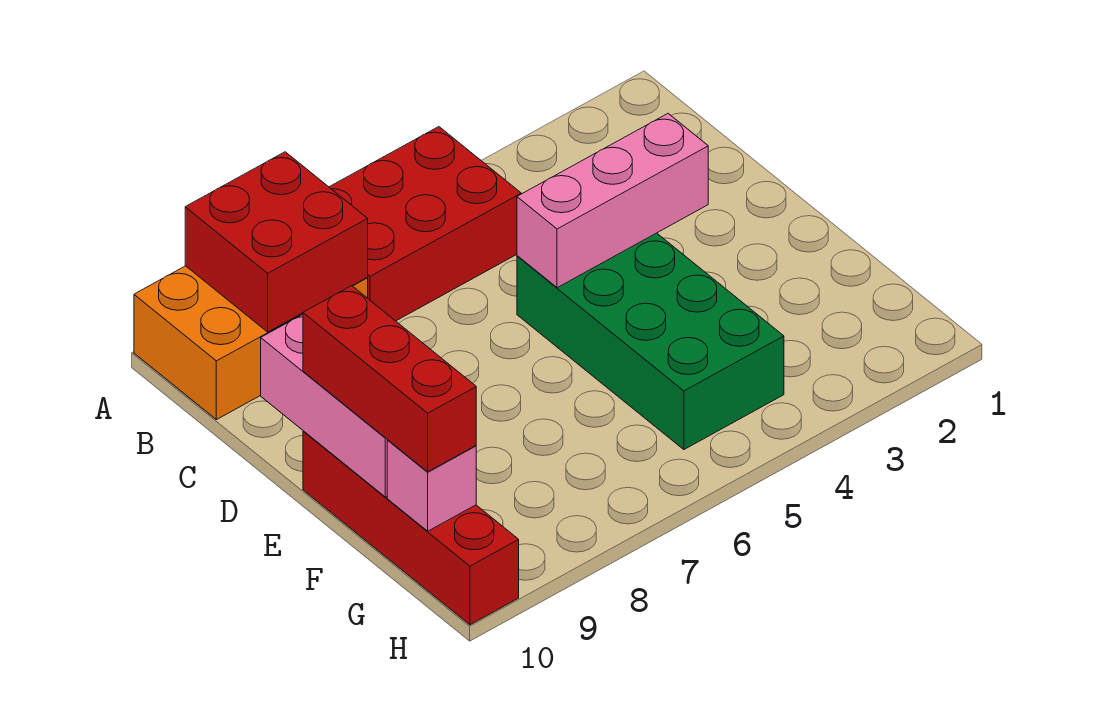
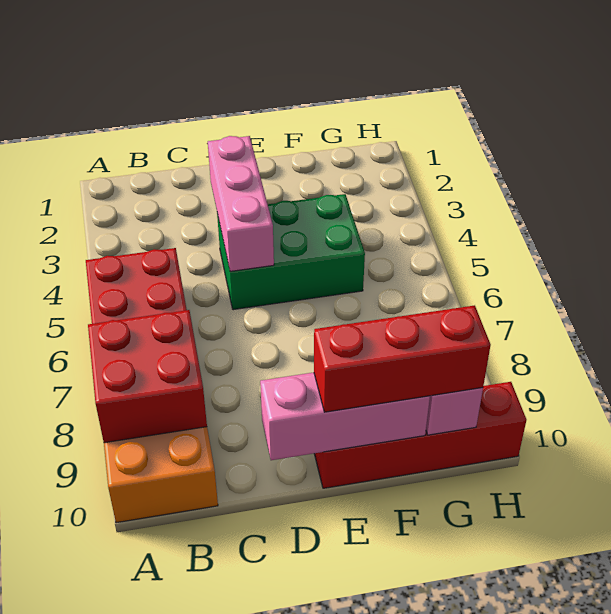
green 2x4 brick [517,233,784,449] -> green 2x3 brick [217,194,365,310]

